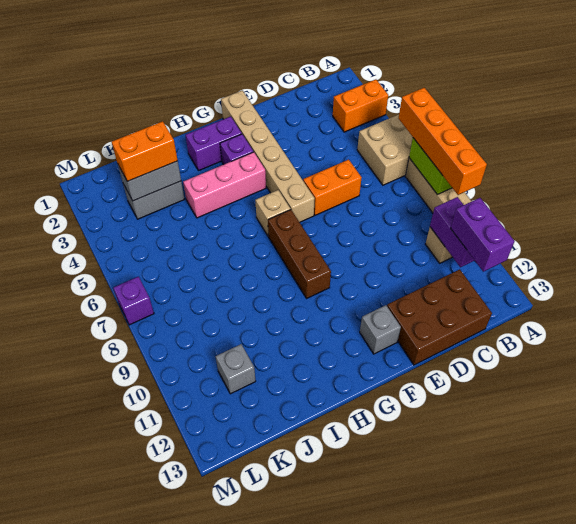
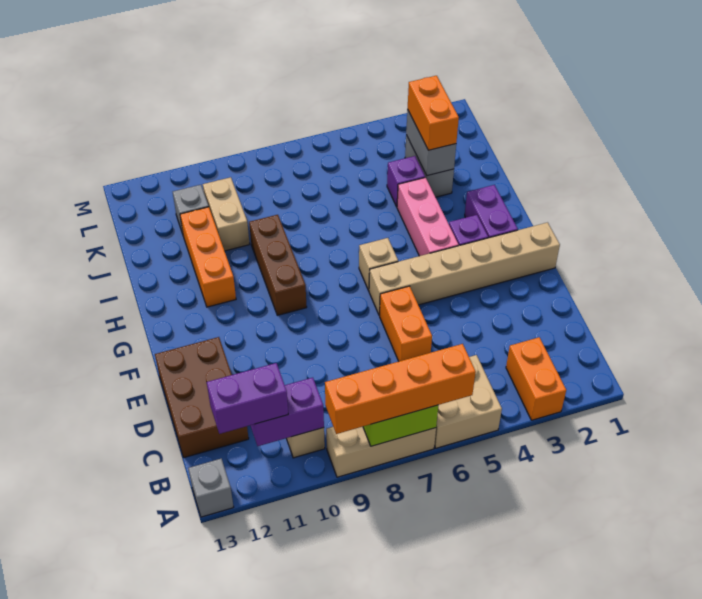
grey 1x1 brick [360,305,401,354] -> grey 1x1 brick moved to [188,459,234,517]
brown 1x3 brick [268,210,331,299] -> brown 1x3 brick turned to [249,215,307,315]
none -> orange 1x3 brick [180,207,236,307]
none -> tan 1x2 brick [203,177,249,251]
purple 1x1 brick [113,277,154,325] -> purple 1x1 brick moved to [387,156,425,207]

